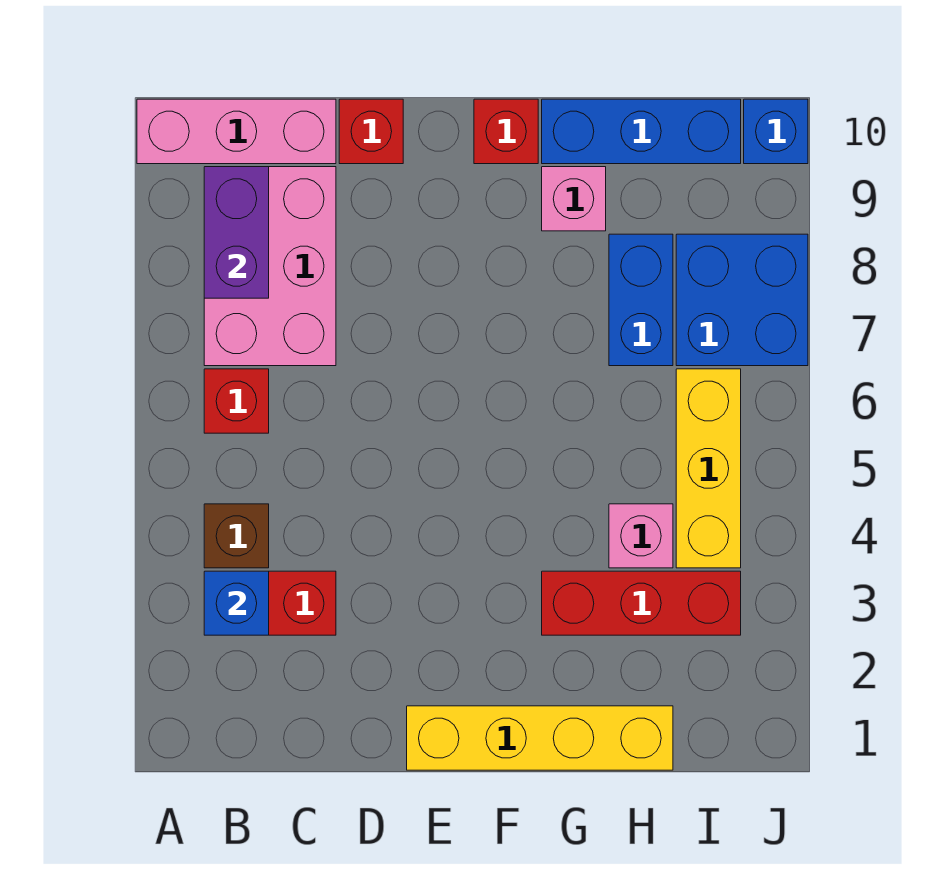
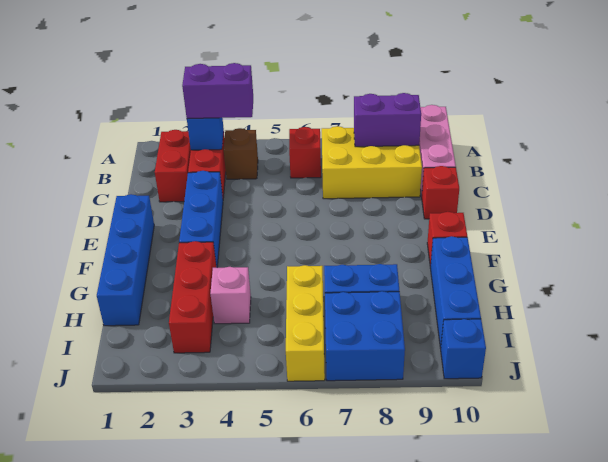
none -> red 1x2 brick [155,130,191,202]
none -> purple 1x2 brick [182,63,253,119]
pink 2x3 brick [204,167,336,366] -> yellow 2x3 brick [322,126,422,199]
none -> blue 1x3 brick [179,171,223,267]
yellow 1x4 brick [407,706,673,770] -> blue 1x4 brick [97,194,154,326]
pink 1x1 brick [542,167,606,231] -> none
yellow 1x3 brick [676,369,741,568] -> yellow 1x3 brick turned to [286,265,325,381]

